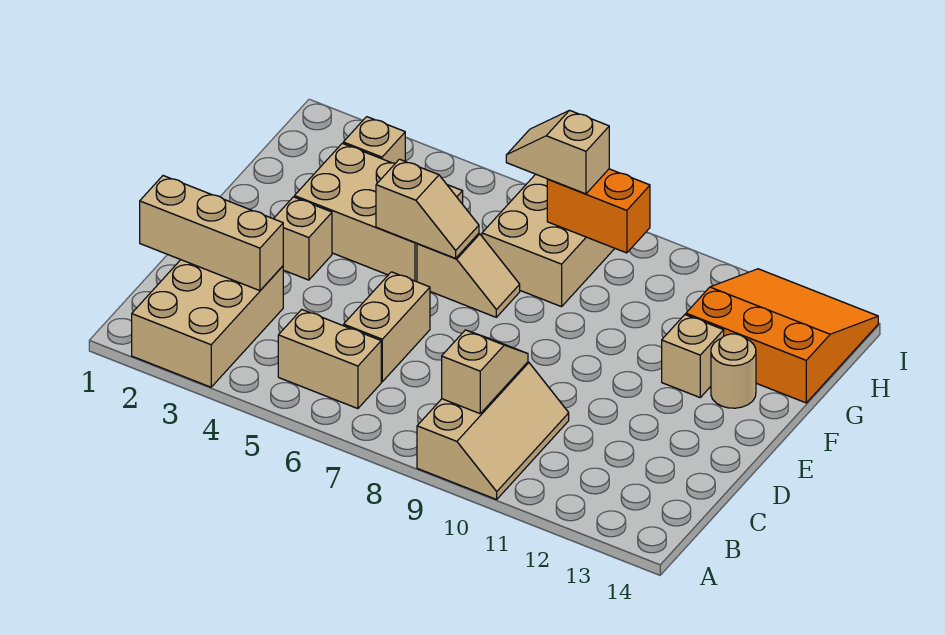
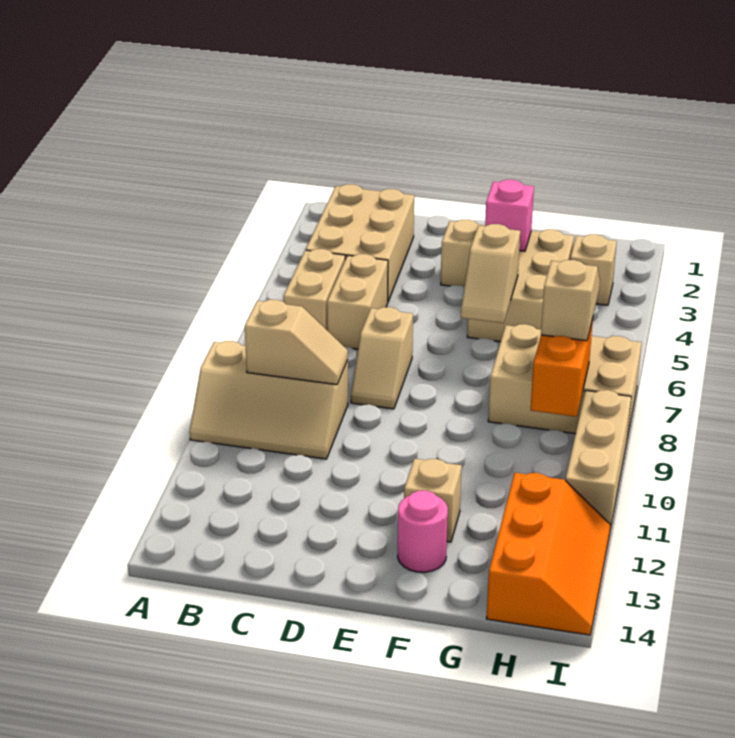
tan 2x3 brick [132,260,283,387] -> tan 2x3 brick turned to [306,184,414,301]
tan 1x3 brick [140,176,283,291] -> tan 1x3 brick moved to [566,390,631,529]
tan 1x2 brick [344,272,430,382] -> tan 1x2 brick turned to [327,254,388,349]
none -> pink 1x1 brick [485,180,534,251]
tan 1x2 slope [417,233,520,317] -> tan 1x2 slope moved to [351,307,413,409]
tan 1x1 round brick [711,334,756,408] -> pink 1x1 round brick [398,491,448,572]
orange 3x3 slope [686,269,878,403] -> orange 2x3 slope [486,473,610,635]

